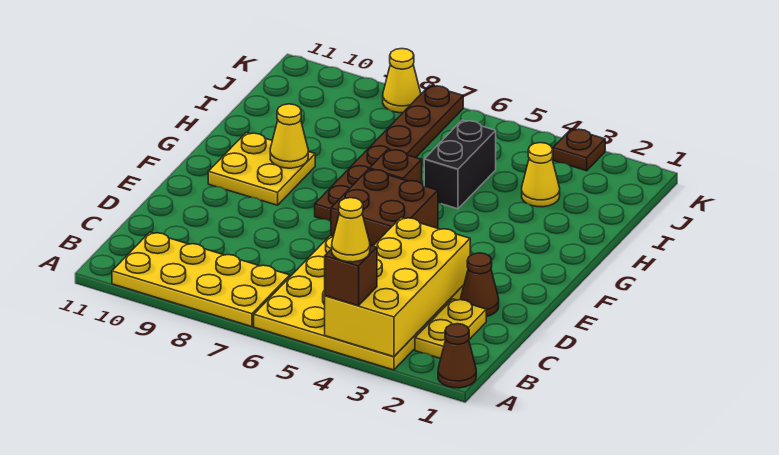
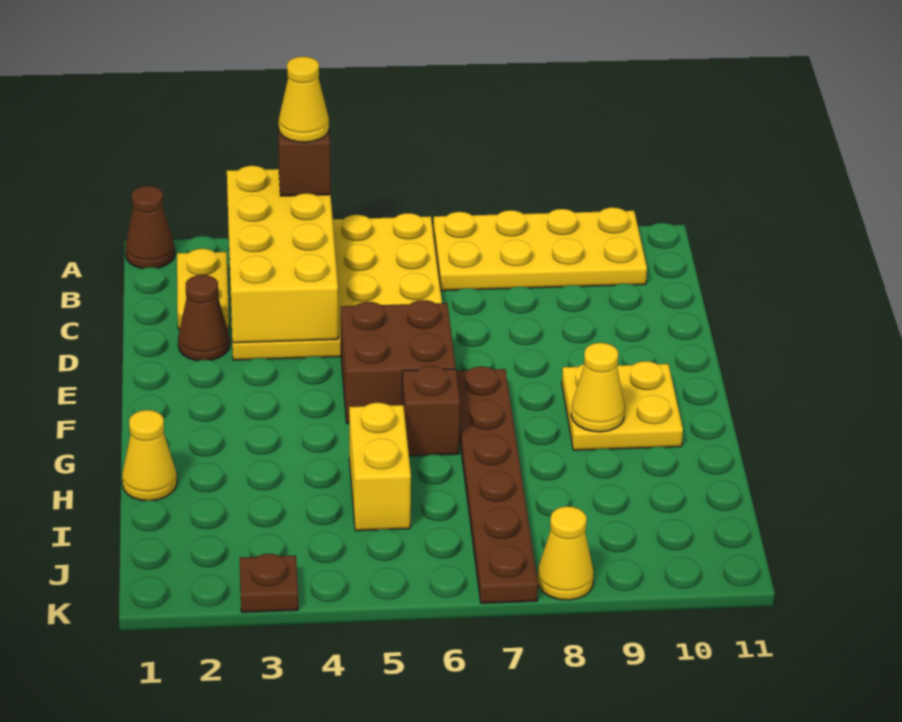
black 1x2 brick [424,120,496,209] -> yellow 1x2 brick [349,403,411,531]
yellow 1x1 cone [522,143,560,207] -> yellow 1x1 cone moved to [122,410,177,501]

